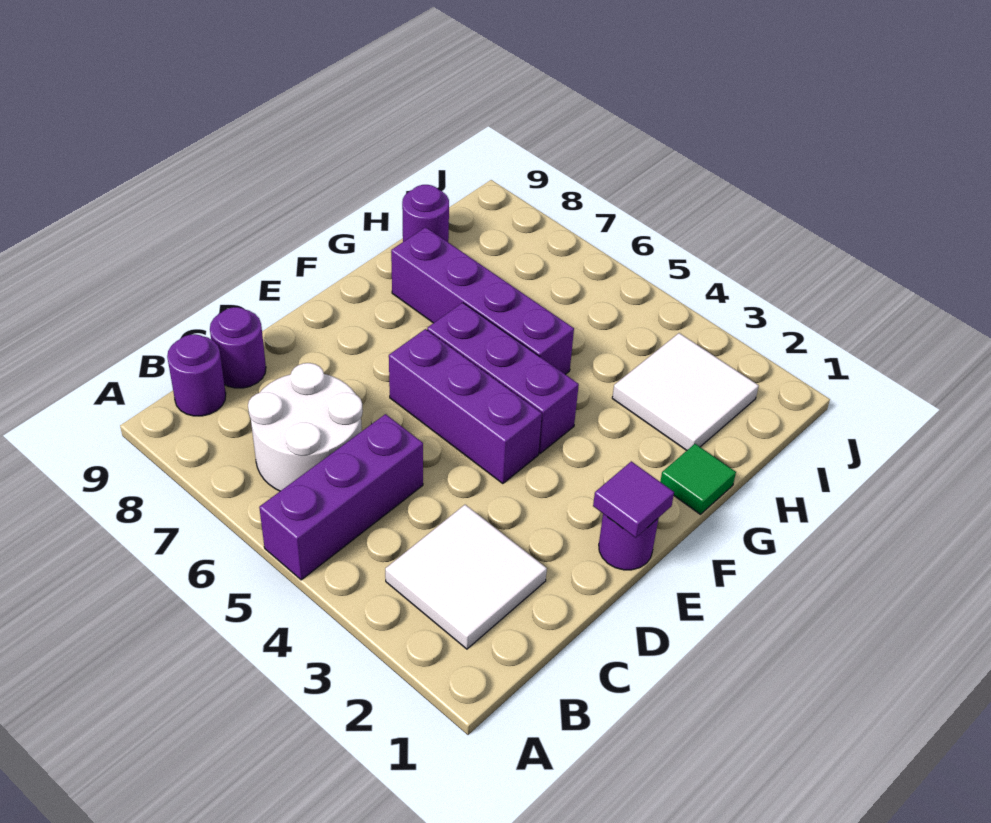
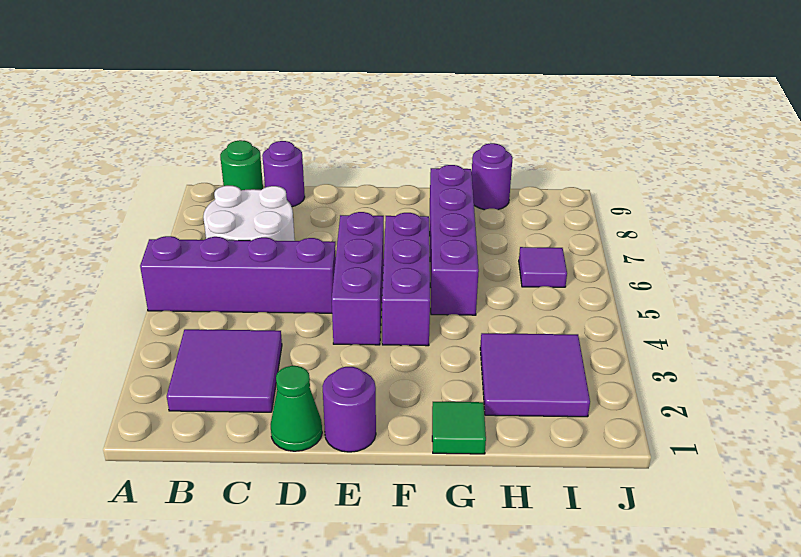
purple 1x3 brick [259,414,423,580] -> purple 1x4 brick [140,236,336,313]
white 2x2 tile [385,505,547,649] -> purple 2x2 tile [167,329,282,412]
purple 1x1 round brick [167,334,226,416] -> green 1x1 round brick [220,140,263,190]
none -> green 1x1 cone [271,366,322,451]
purple 1x1 tile [593,461,674,538] -> purple 1x1 tile moved to [519,247,567,287]
white 2x2 tile [612,333,759,450] -> purple 2x2 tile [480,333,590,417]

